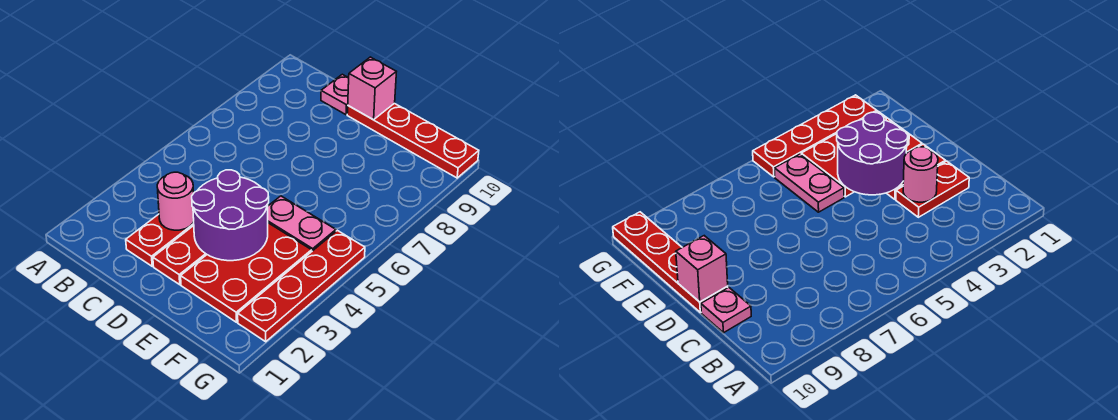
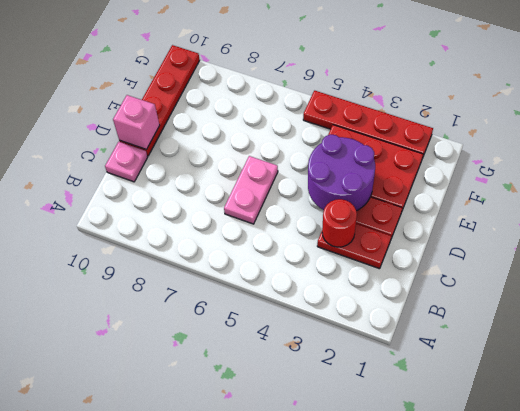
pink 1x1 round brick [157,172,194,230] -> red 1x1 round brick [322,199,357,247]
pink 1x2 plate [268,196,336,251] -> pink 1x2 plate moved to [224,156,278,224]

